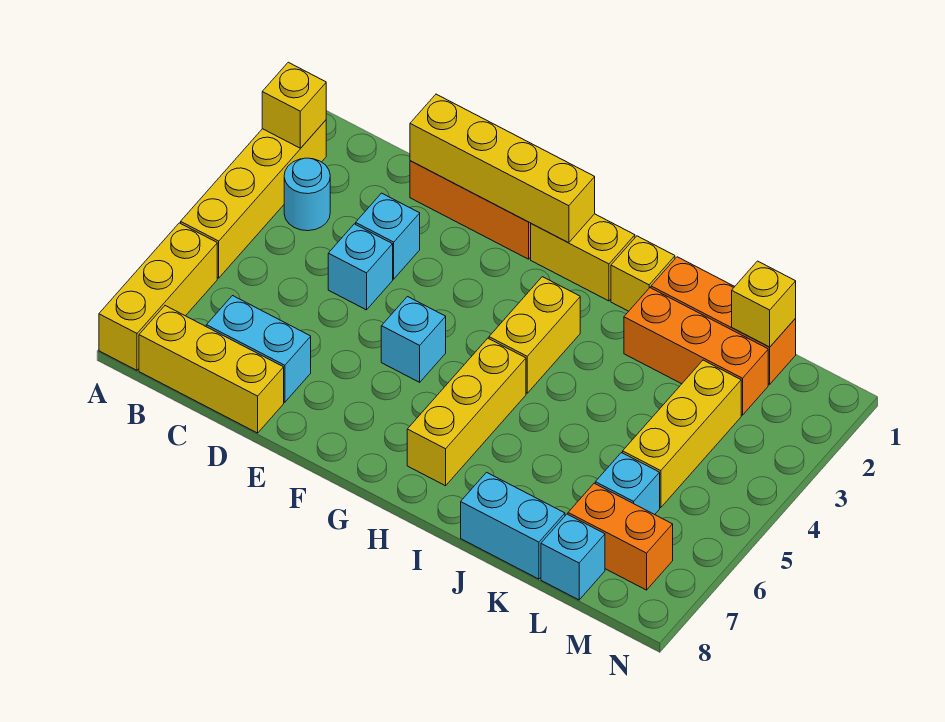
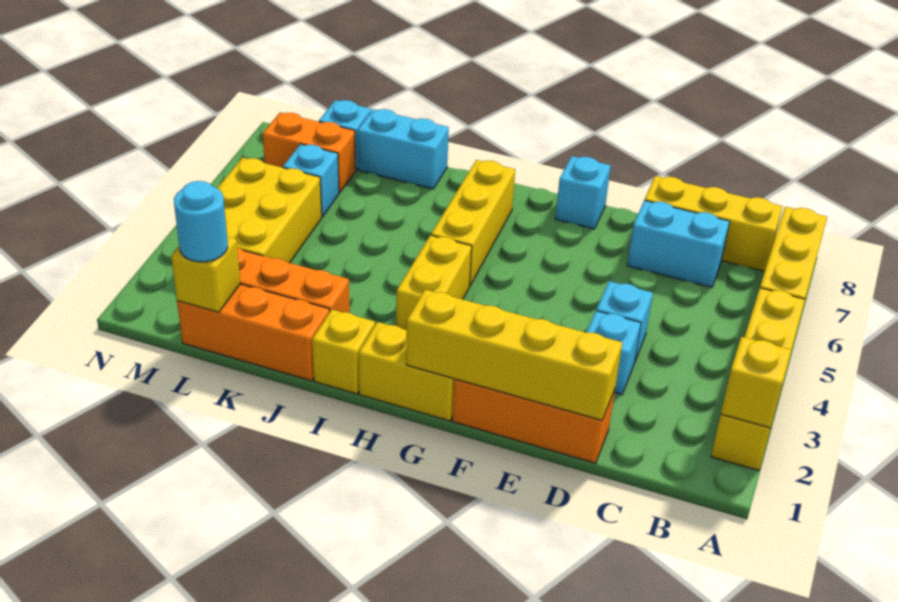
cyan 1x1 round brick [284,158,330,231] -> cyan 1x1 round brick moved to [174,181,228,262]
cyan 1x1 brick [381,297,446,382] -> cyan 1x1 brick moved to [555,156,611,229]
yellow 1x3 brick [623,360,741,508] -> yellow 2x3 brick [217,158,322,263]

